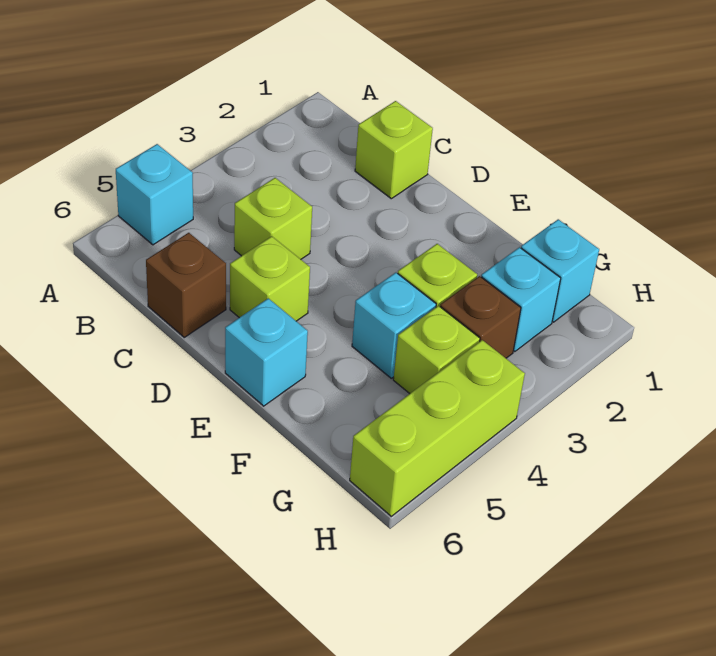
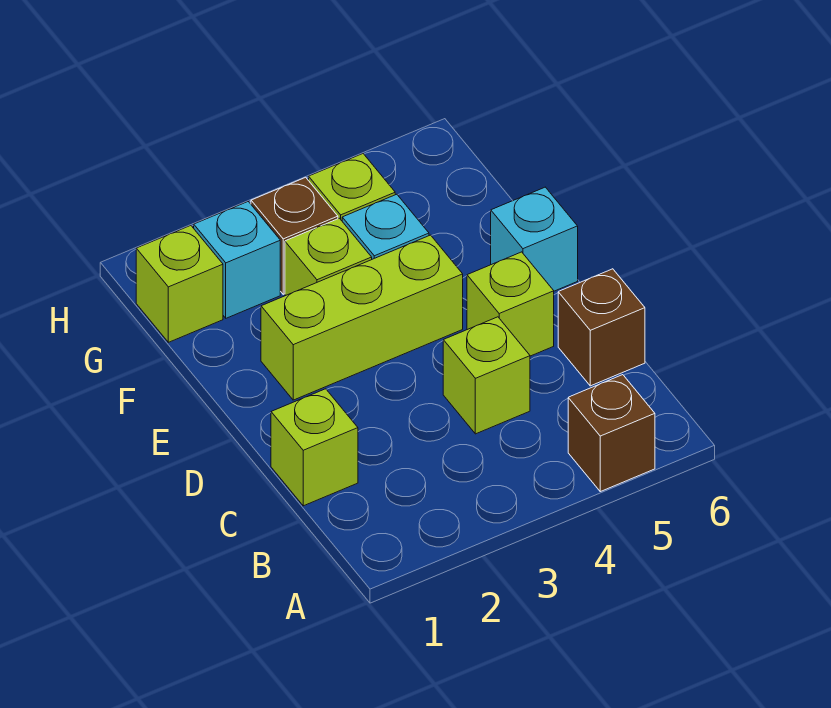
cyan 1x1 brick [116,144,193,245] -> brown 1x1 brick [568,375,655,492]
cyan 1x1 brick [521,219,599,322] -> lime 1x1 brick [136,225,223,342]
lime 1x3 brick [350,340,525,516] -> lime 1x3 brick moved to [261,235,463,400]

